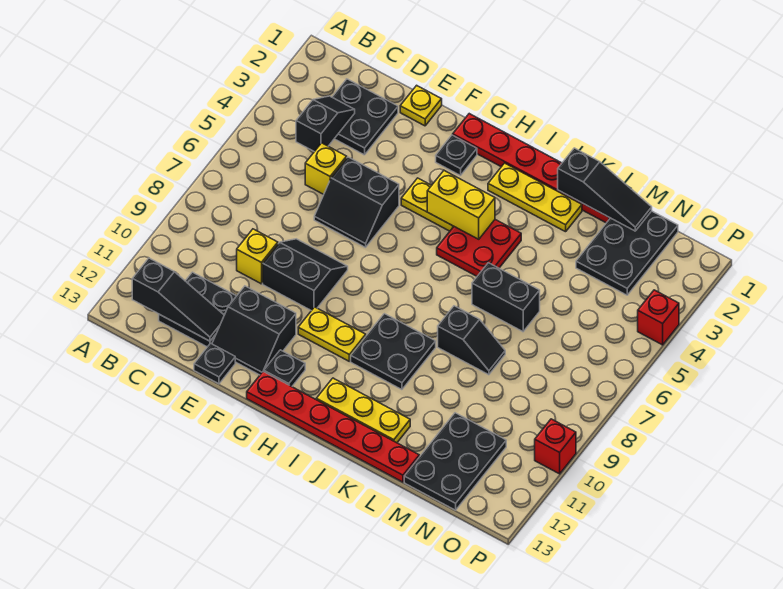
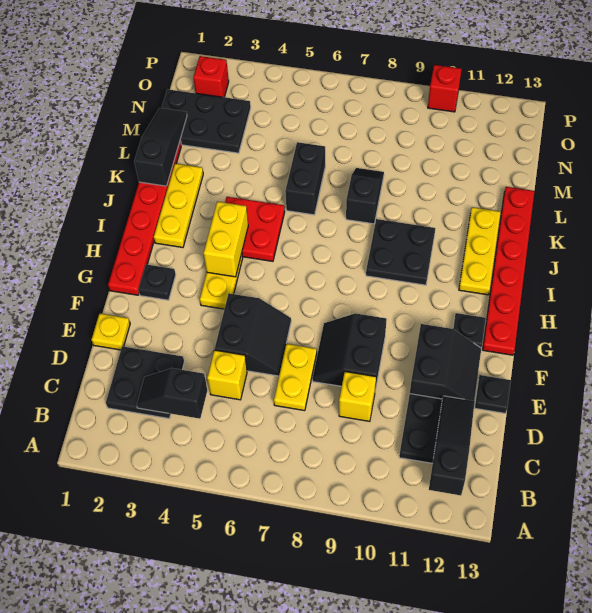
yellow 1x2 plate [298,307,366,361] -> yellow 1x2 plate moved to [274,344,317,411]
black 2x3 plate [404,413,506,510] -> none
red 1x1 brick [638,290,679,345] -> red 1x1 brick moved to [193,56,229,97]

